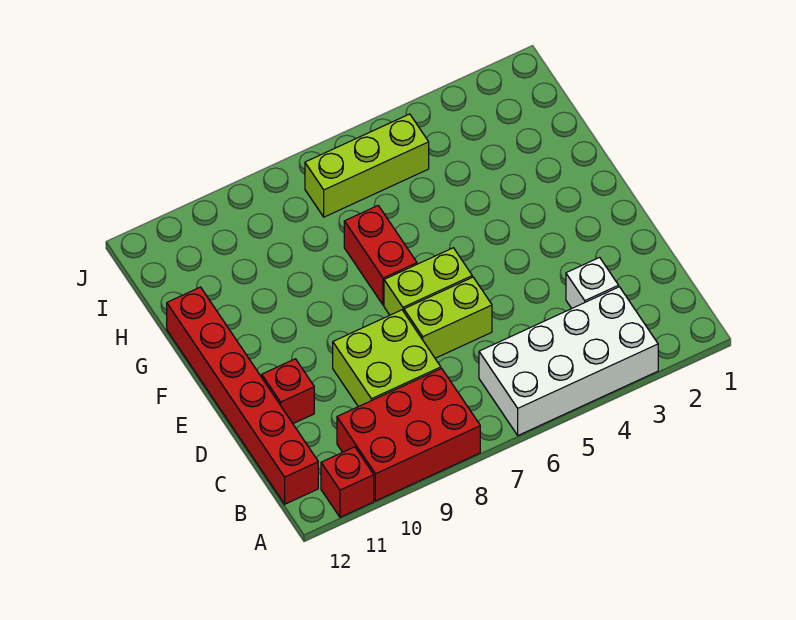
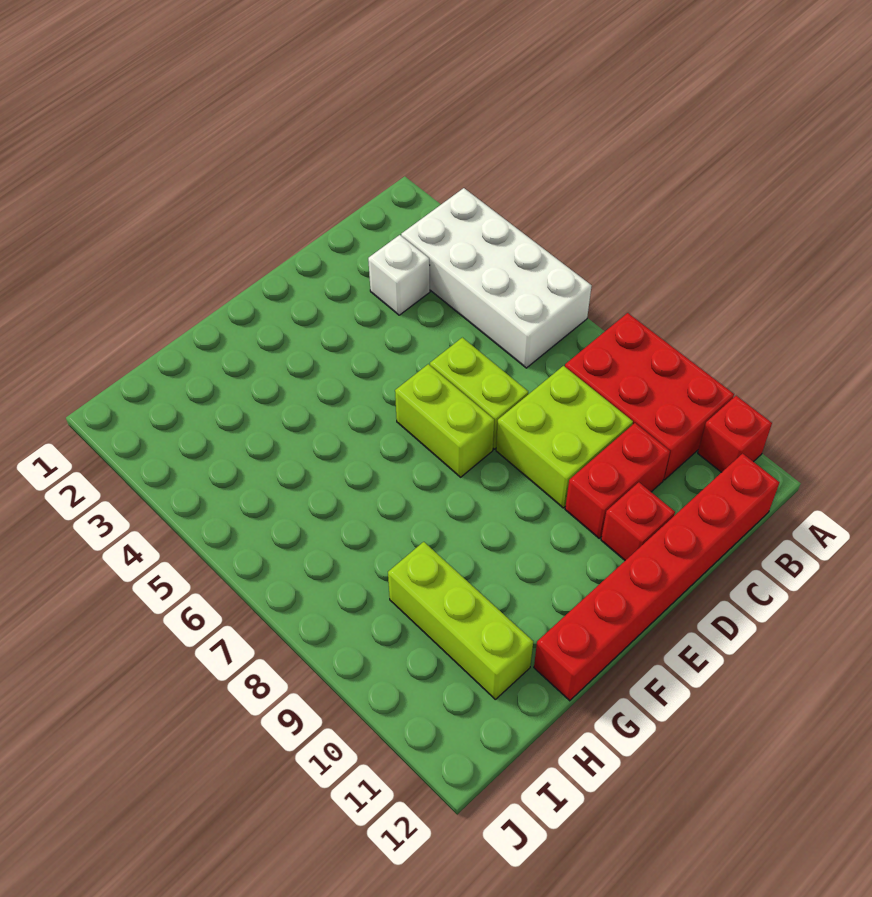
red 1x2 brick [344,206,417,305] -> red 1x2 brick moved to [565,423,670,538]
lime 1x3 brick [305,114,429,217] -> lime 1x3 brick moved to [388,542,533,699]

